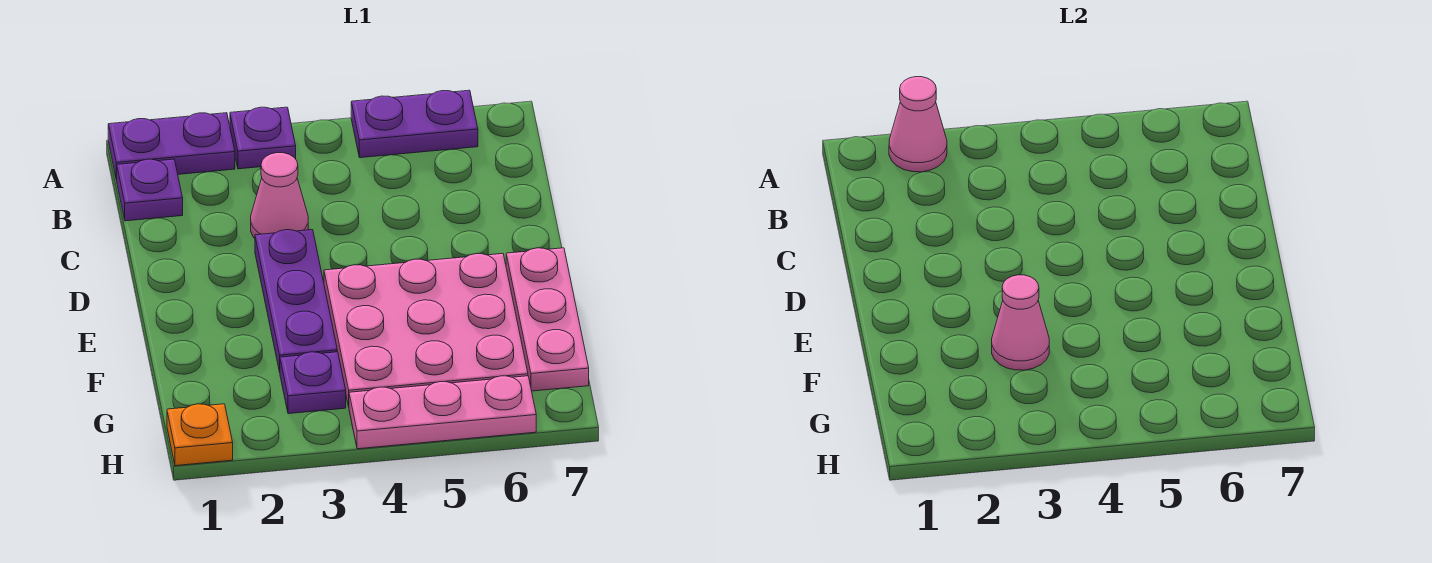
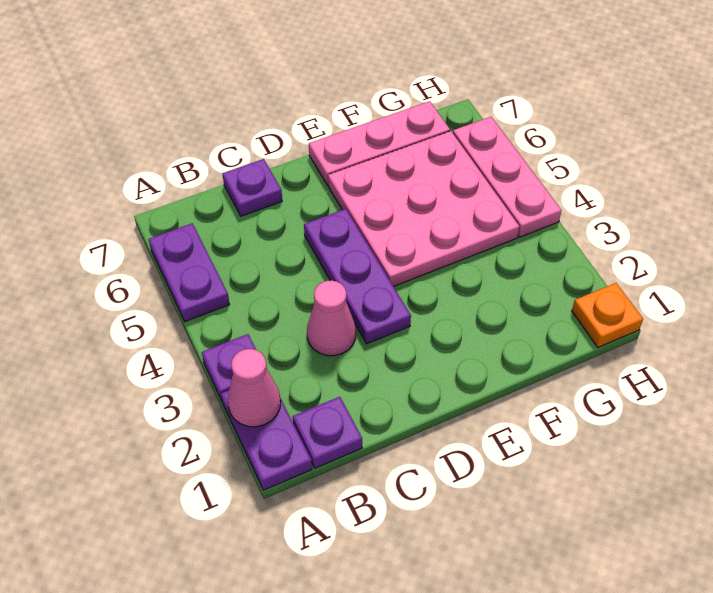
purple 1x3 plate [255,230,337,372] -> purple 1x3 plate turned to [304,209,411,344]
pink 1x1 cone [992,275,1049,370] -> none
purple 1x1 plate [280,352,346,414] -> purple 1x1 plate moved to [222,159,282,216]

